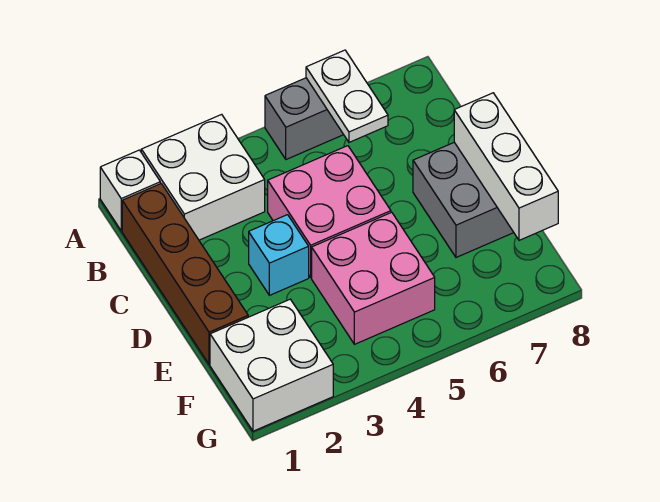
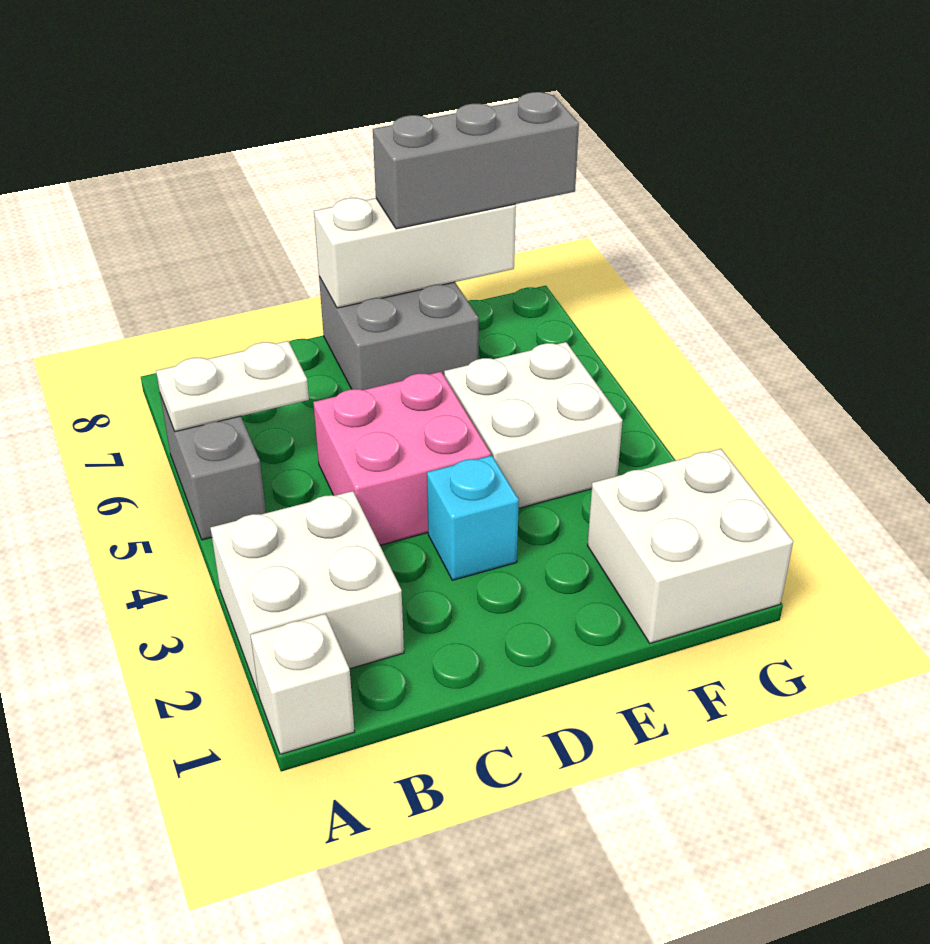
brown 1x4 brick [122,184,248,364] -> none
pink 2x2 brick [312,212,435,344] -> white 2x2 brick [444,342,623,508]
none -> grey 1x3 brick [373,92,579,229]

